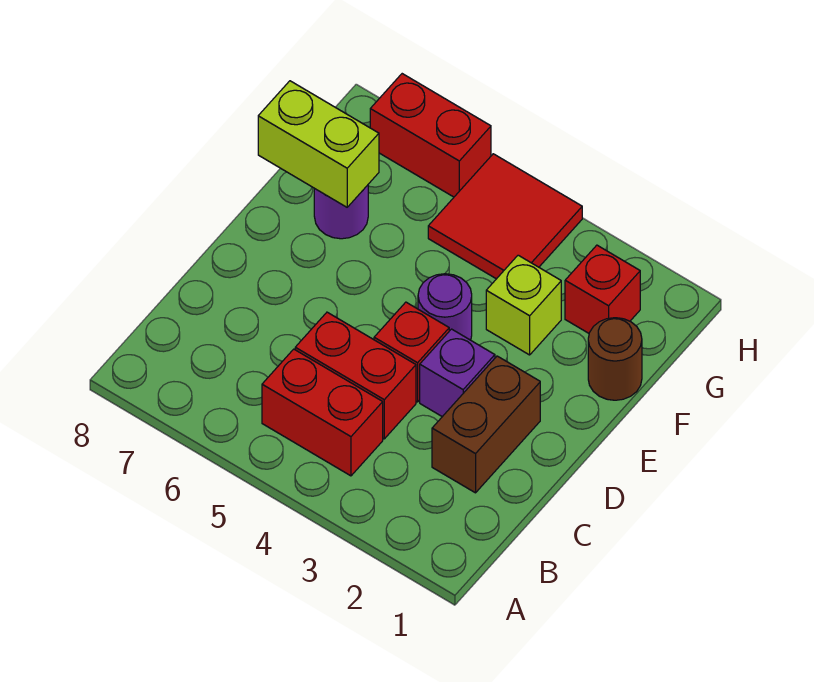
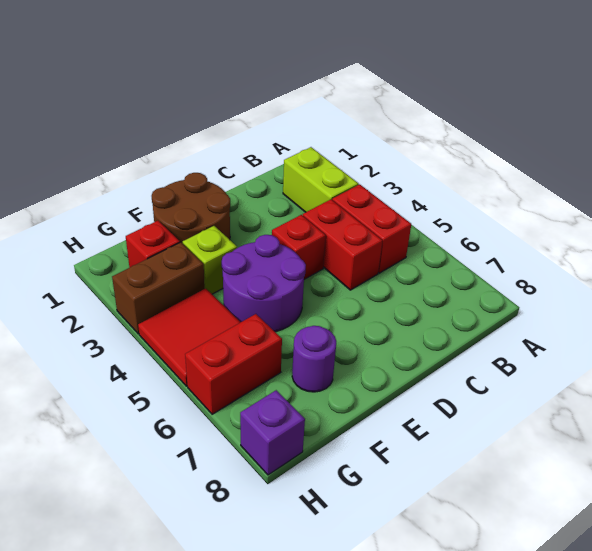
brown 1x2 brick [432,356,540,493] -> brown 1x2 brick moved to [112,242,205,334]
purple 1x1 brick [420,329,495,417] -> purple 1x1 brick moved to [240,390,305,475]
purple 1x1 round brick [418,274,472,340] -> purple 2x2 round brick [222,235,306,332]
brown 1x1 round brick [588,318,642,400] -> brown 2x2 round brick [152,173,230,244]
lime 1x2 brick [258,81,379,207] -> lime 1x2 brick moved to [283,147,358,212]
red 1x2 brick [370,74,491,197] -> red 1x2 brick turned to [185,314,282,414]

